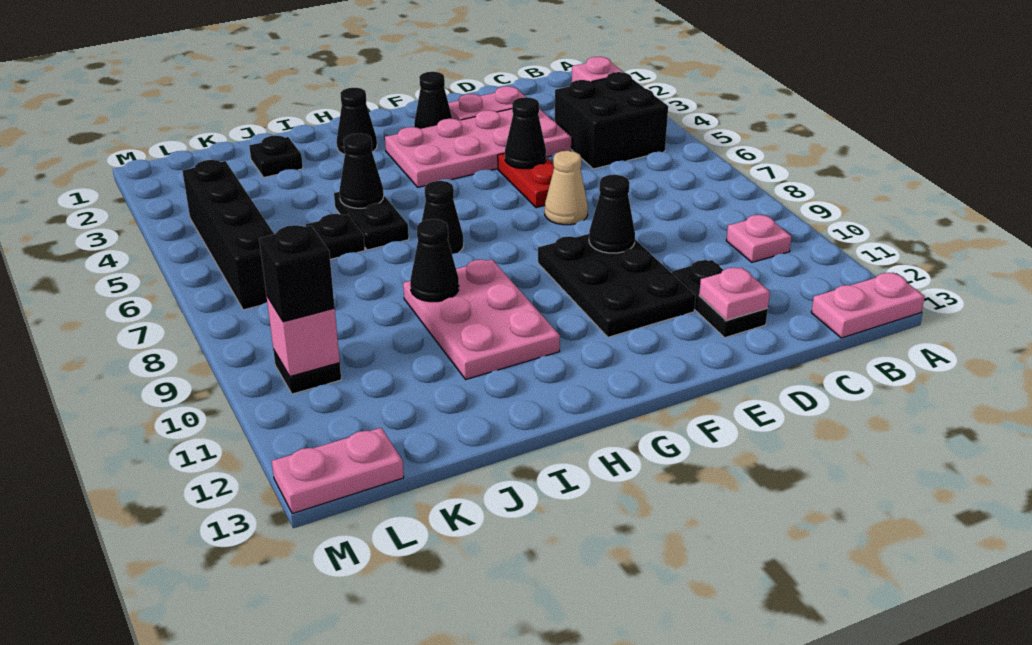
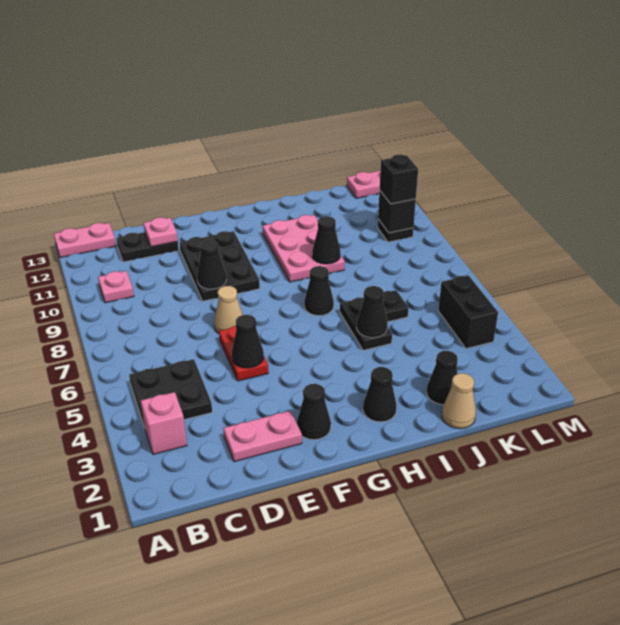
black 2x2 brick [555,72,668,169] -> black 2x2 plate [129,359,212,428]
pink 2x4 plate [385,109,571,187] -> none
black 1x2 plate [672,260,768,338] -> black 1x2 plate turned to [116,232,179,262]
none -> tan 1x1 cone [442,373,476,429]
black 1x1 plate [249,135,303,178] -> black 1x1 cone [427,351,458,405]
black 1x4 brick [182,160,274,310] -> black 1x2 brick [438,275,498,349]
pink 1x1 brick [266,295,340,376] -> black 1x1 brick [378,190,416,233]

